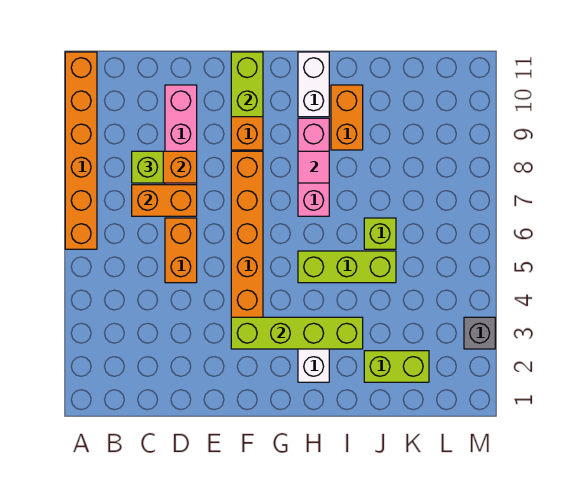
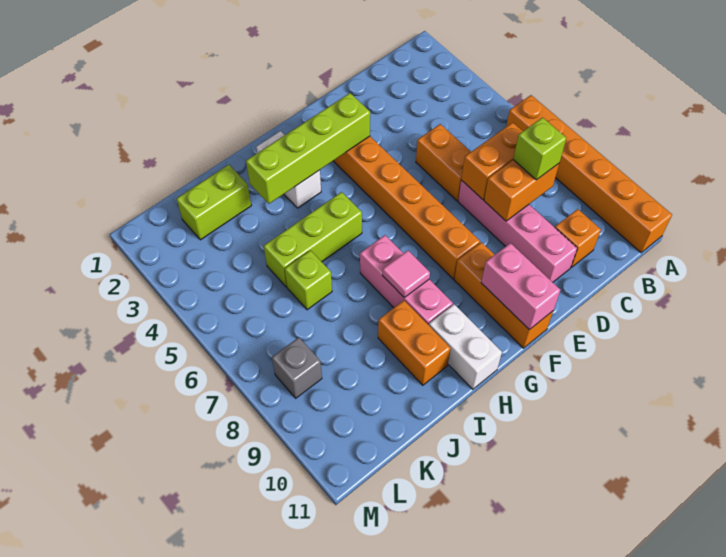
none -> orange 1x1 brick [555,209,601,267]
lime 1x2 brick [231,52,263,117] -> pink 1x2 brick [481,243,560,330]
grey 1x1 brick [464,317,495,349] -> grey 1x1 brick moved to [272,337,322,398]

